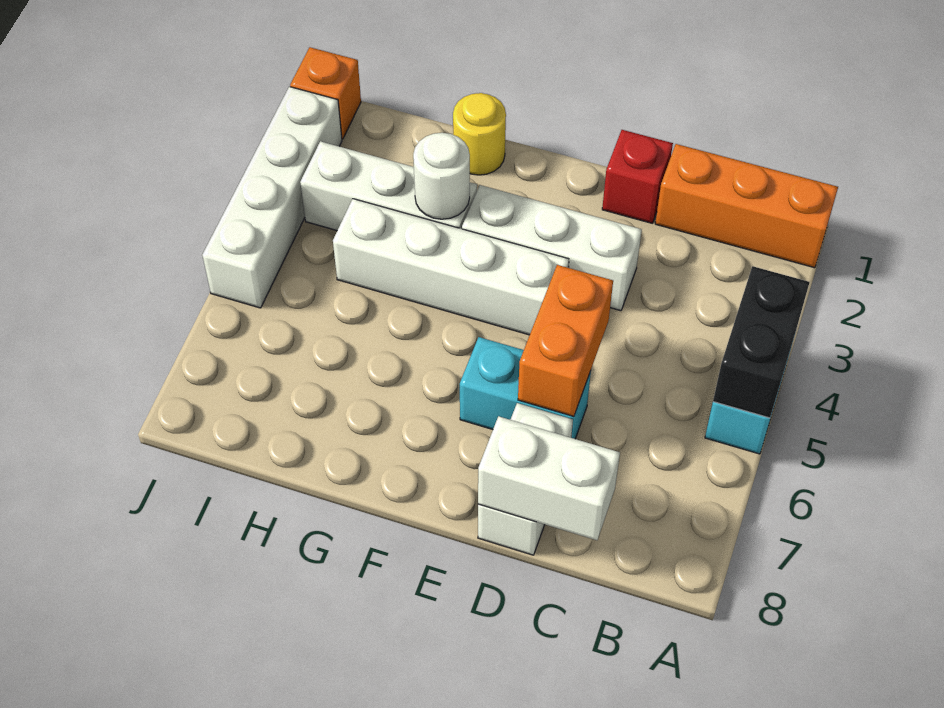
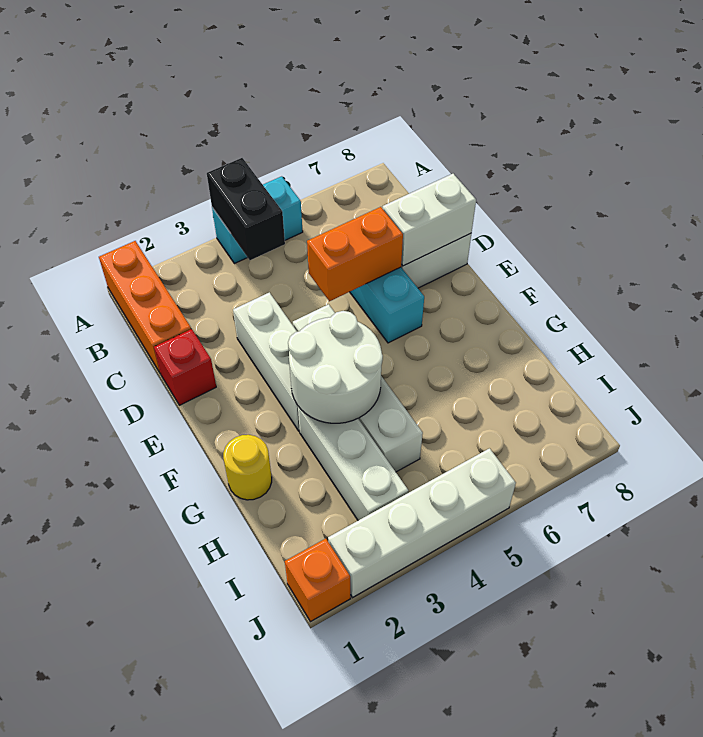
black 1x2 brick [713,266,810,418] -> black 1x2 brick turned to [207,158,285,260]
white 1x2 brick [478,416,620,540] -> white 1x2 brick turned to [382,174,476,266]
white 1x1 round brick [413,133,470,219] -> white 2x2 round brick [288,311,383,423]

